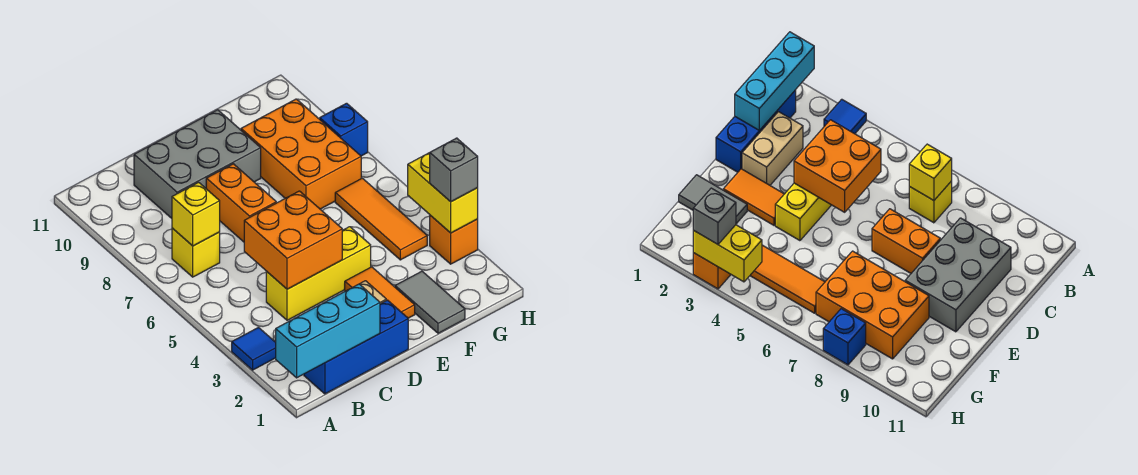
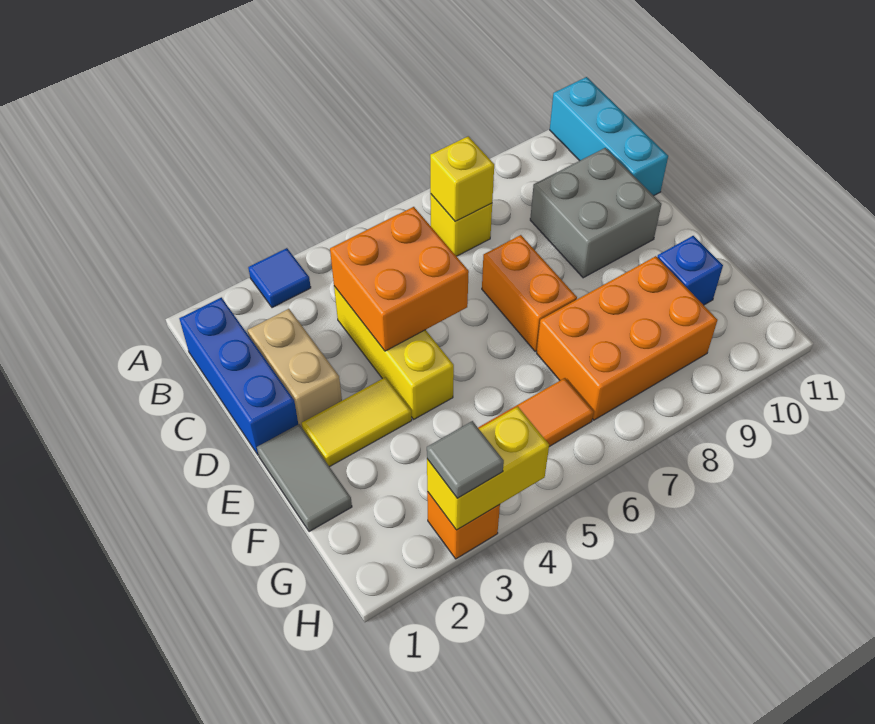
cyan 1x3 brick [276,284,380,378] -> cyan 1x3 brick moved to [550,77,668,196]
grey 2x3 brick [134,110,261,218] -> grey 2x2 brick [530,148,661,278]
orange 1x2 brick [206,164,276,242] -> orange 1x2 brick turned to [482,235,577,351]
orange 1x2 tile [345,267,415,318] -> yellow 1x2 tile [302,377,412,467]
grey 1x2 tile [395,271,465,333] -> grey 1x2 tile turned to [257,424,352,532]
grey 1x1 brick [430,138,478,202] -> grey 1x1 tile [427,421,504,498]
blue 1x1 brick [320,103,368,156] -> blue 1x1 brick moved to [657,236,723,305]

